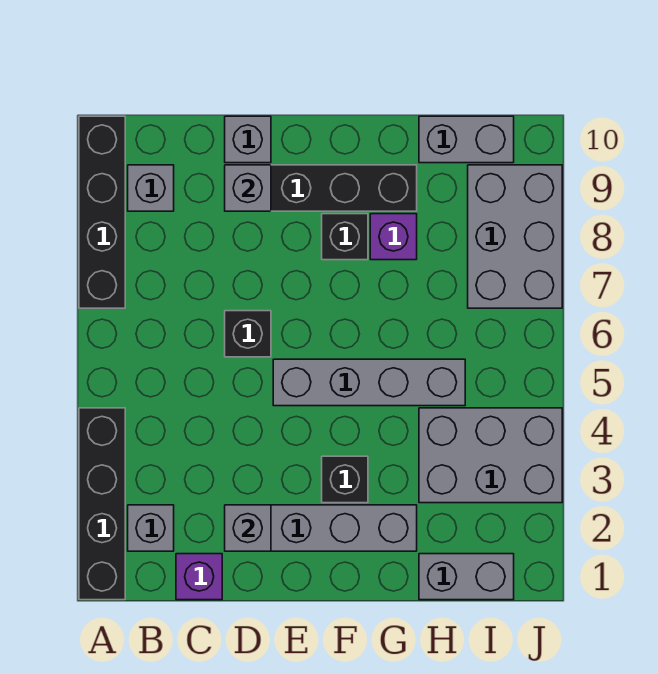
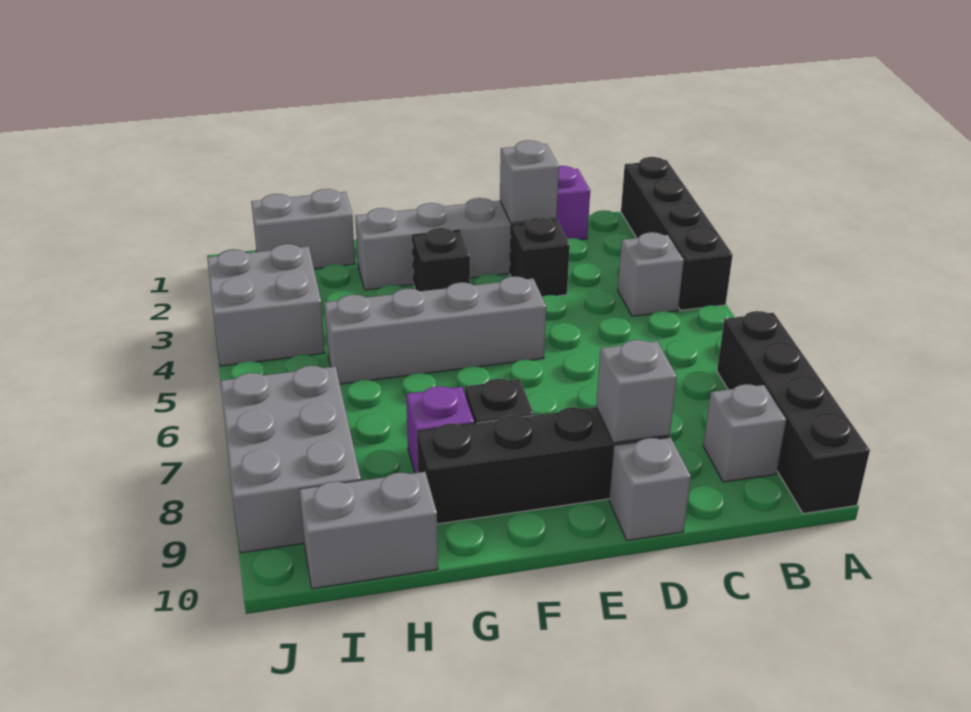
grey 1x1 brick [128,505,174,551] -> grey 1x1 brick moved to [618,232,684,316]
black 1x1 brick [225,311,271,357] -> black 1x1 brick moved to [510,217,570,296]
grey 2x3 brick [419,408,562,503] -> grey 2x2 brick [207,244,325,366]

